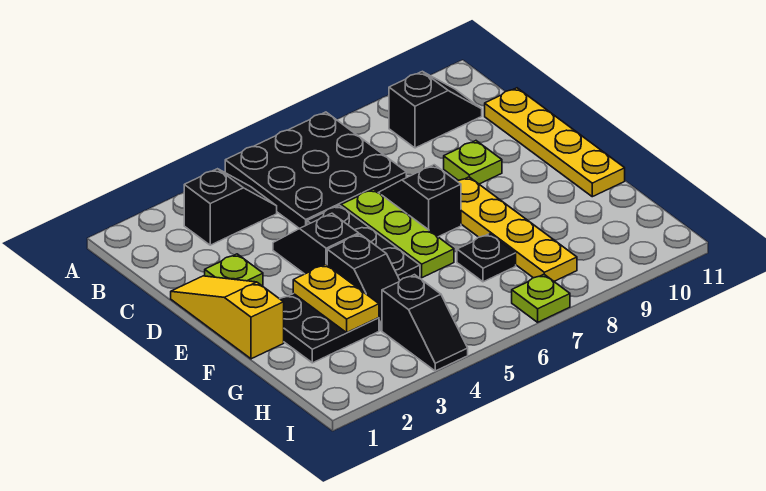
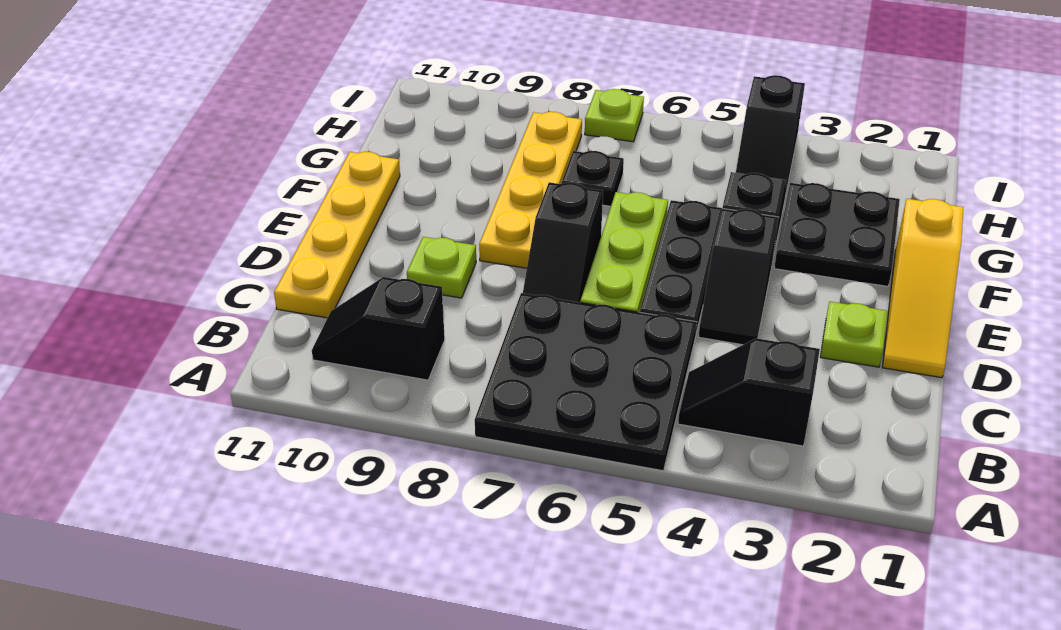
yellow 1x2 plate [293,264,379,333] -> none
black 1x2 slope [382,275,468,371] -> black 1x2 slope turned to [736,75,805,191]

